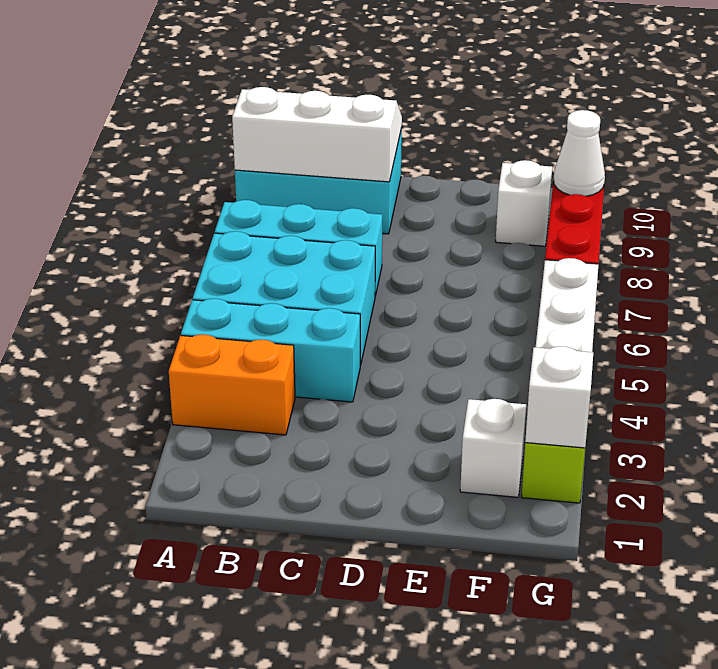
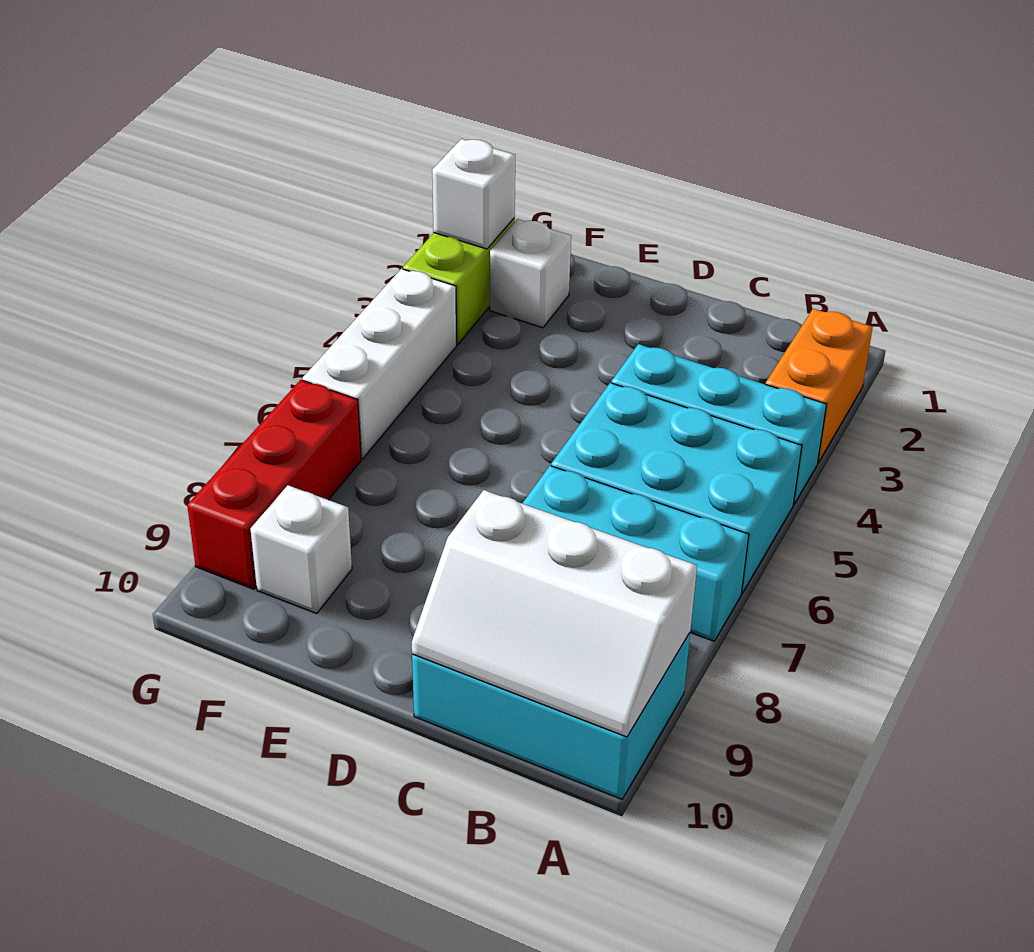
orange 1x2 brick [169,334,295,435] -> orange 1x2 brick turned to [766,309,873,463]
white 1x1 cone [553,110,605,196] -> none

